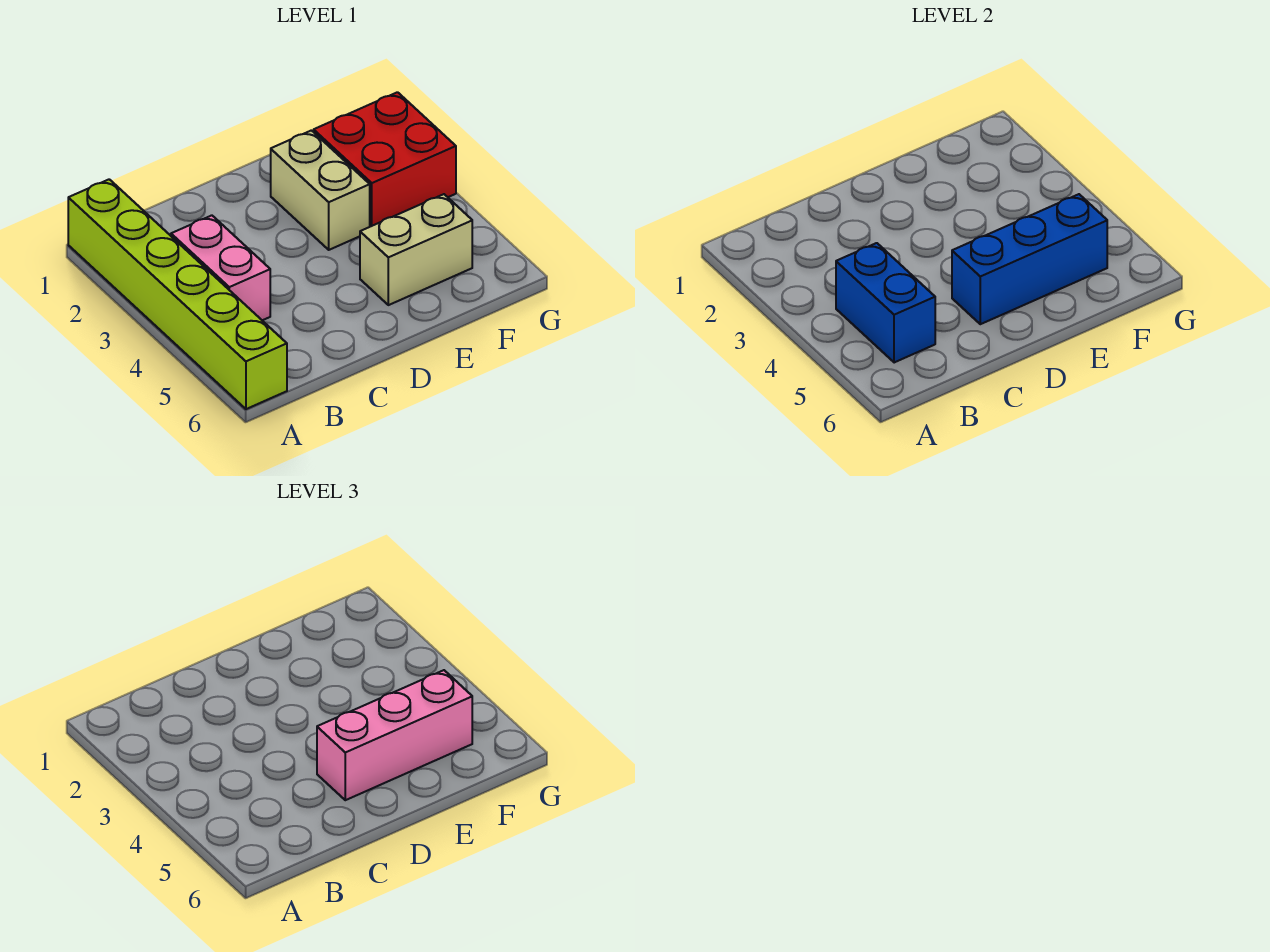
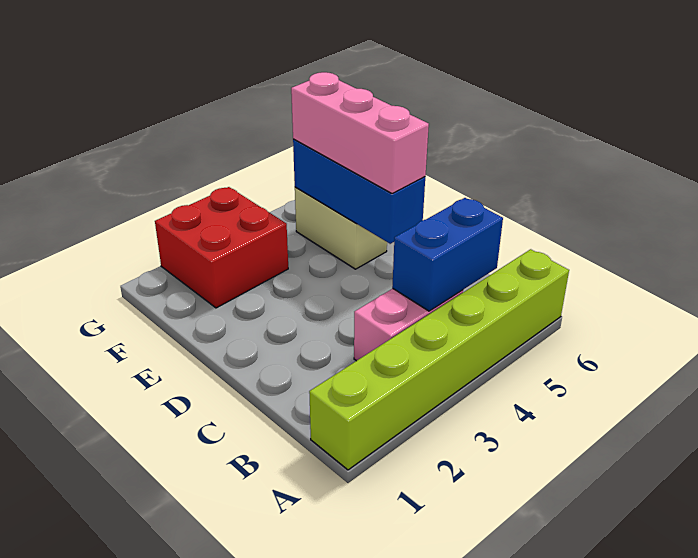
tan 1x2 brick [271,130,370,250] -> none

